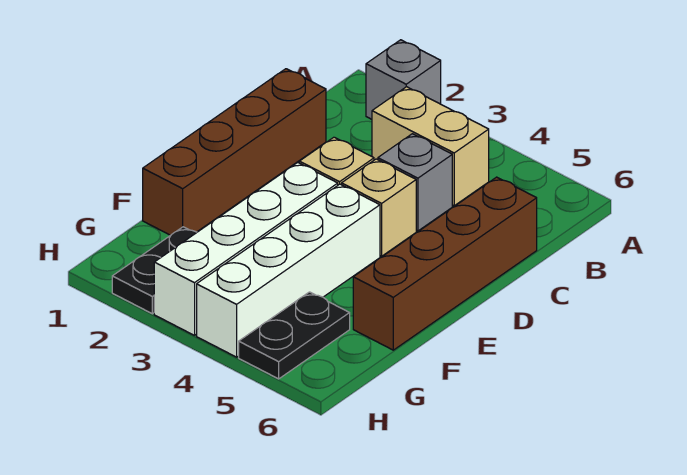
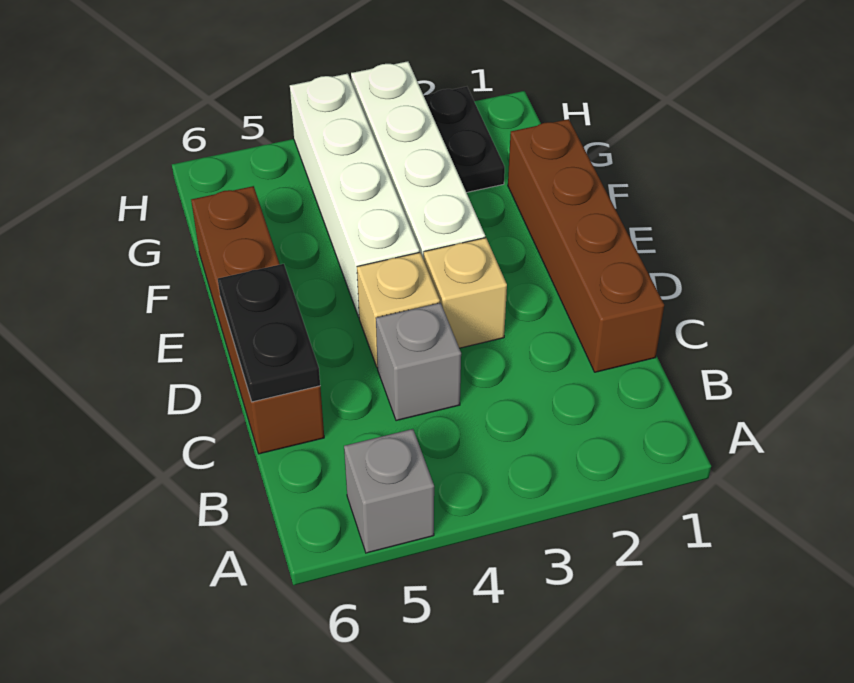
grey 1x1 brick [366,40,441,119] -> grey 1x1 brick moved to [344,429,434,553]
tan 1x2 brick [372,87,489,206] -> none
black 1x2 plate [239,292,350,379] -> black 1x2 plate moved to [218,264,320,402]

